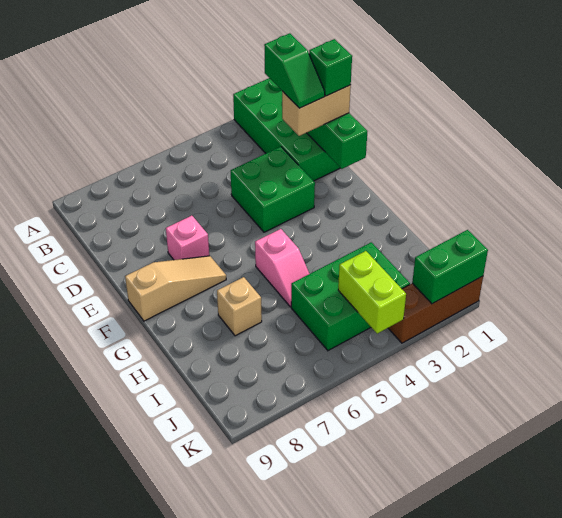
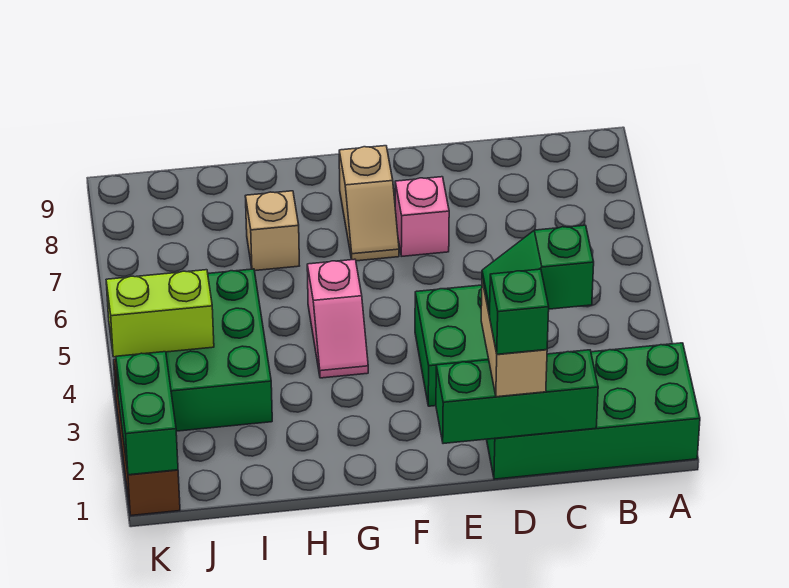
tan 1x3 slope [125,256,226,321] -> tan 1x2 slope [339,146,399,261]
pink 1x2 slope [255,229,309,307] -> pink 1x2 slope turned to [307,259,368,378]

